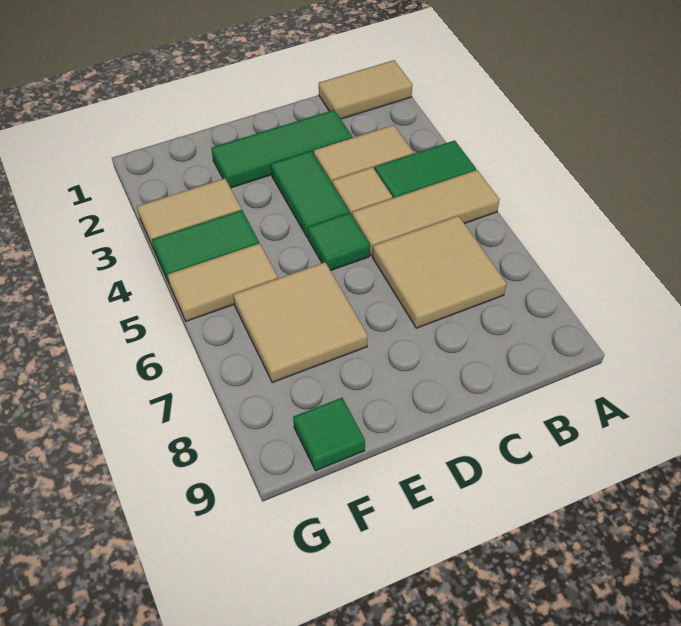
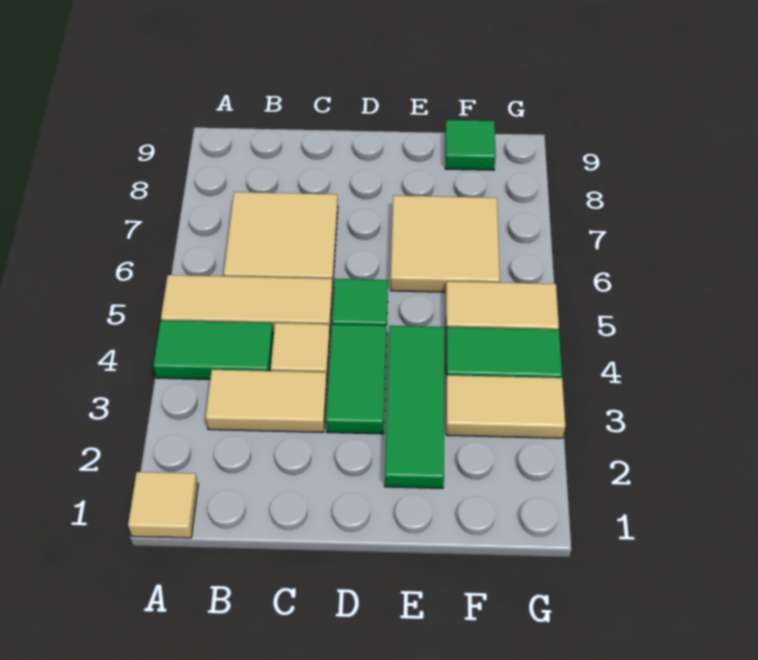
tan 1x2 tile [319,60,412,119] -> tan 1x1 tile [128,472,198,538]
green 1x3 tile [211,110,352,188] -> green 1x3 tile turned to [385,326,444,488]

